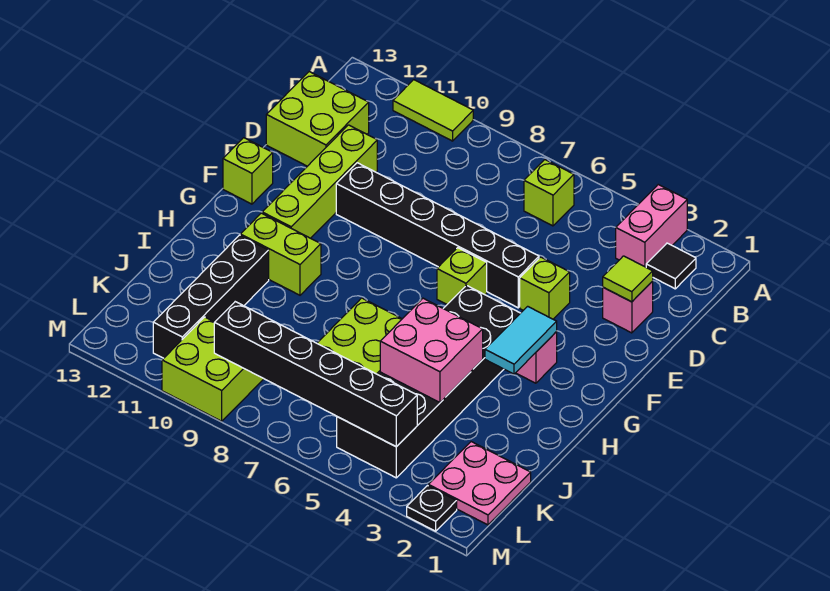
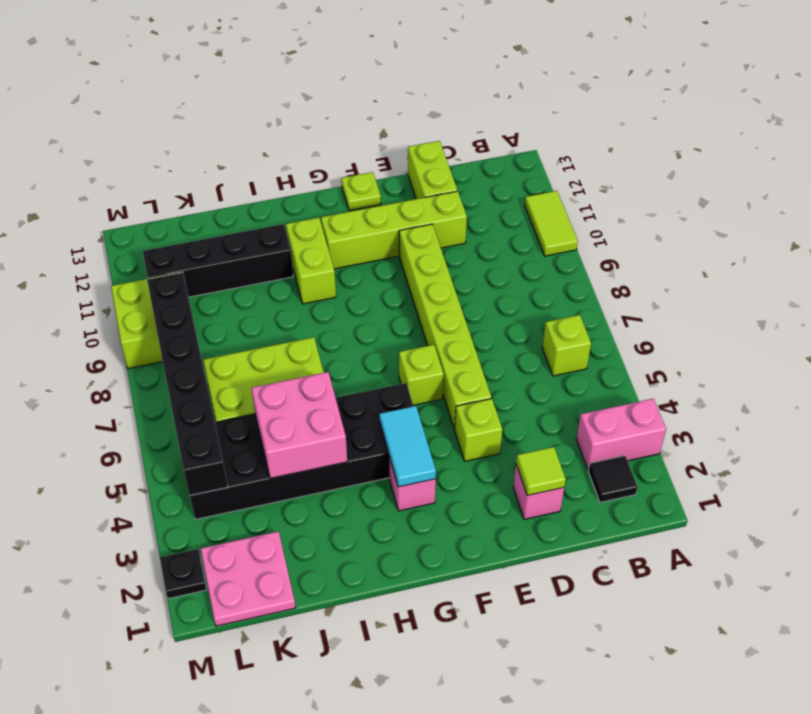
lime 2x2 brick [266,72,369,166] -> lime 1x2 brick [408,141,457,199]
black 1x6 brick [336,163,539,308] -> lime 1x6 brick [399,224,491,430]
lime 1x1 brick [223,138,273,204] -> lime 1x1 plate [341,172,381,211]
cyan 1x2 tile [485,306,557,374] -> cyan 1x2 tile turned to [379,406,436,487]

